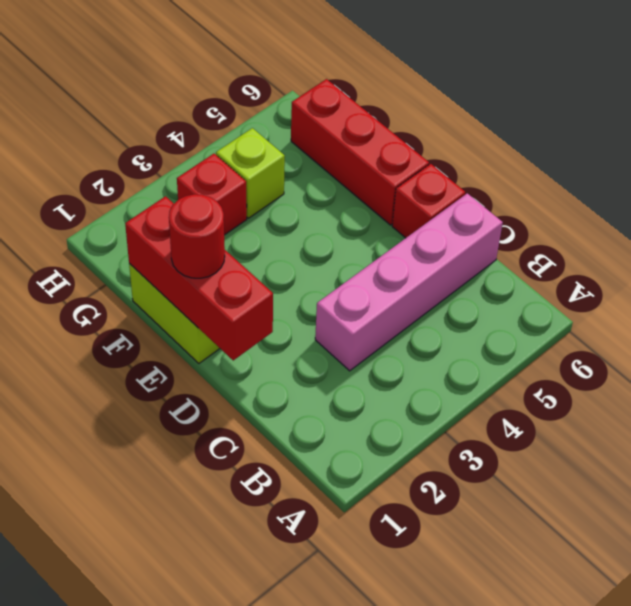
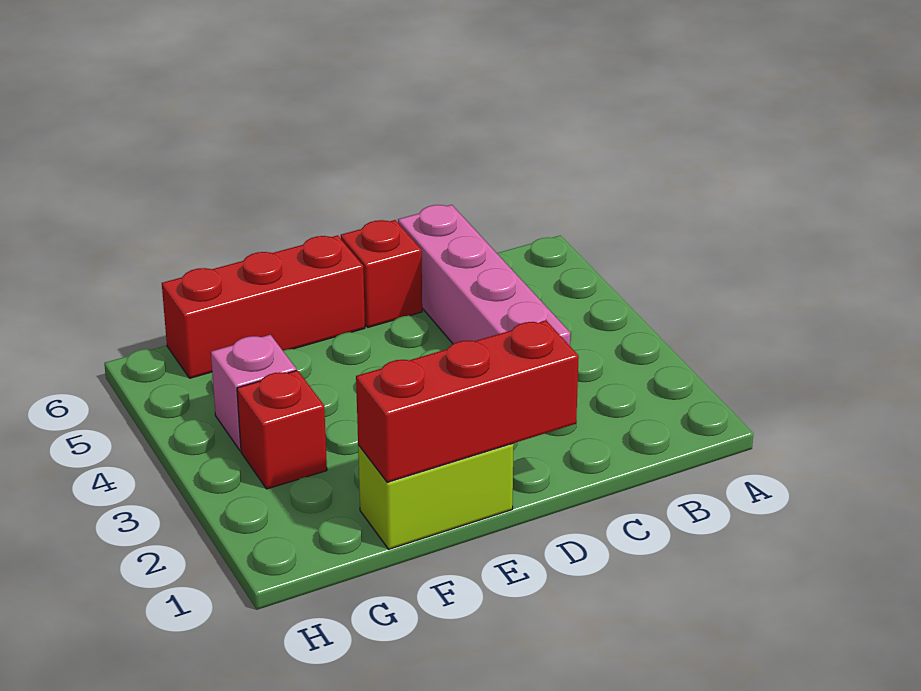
red 1x1 round brick [169,194,225,278] -> none
lime 1x1 brick [216,128,285,218] -> pink 1x1 brick [211,335,296,451]

